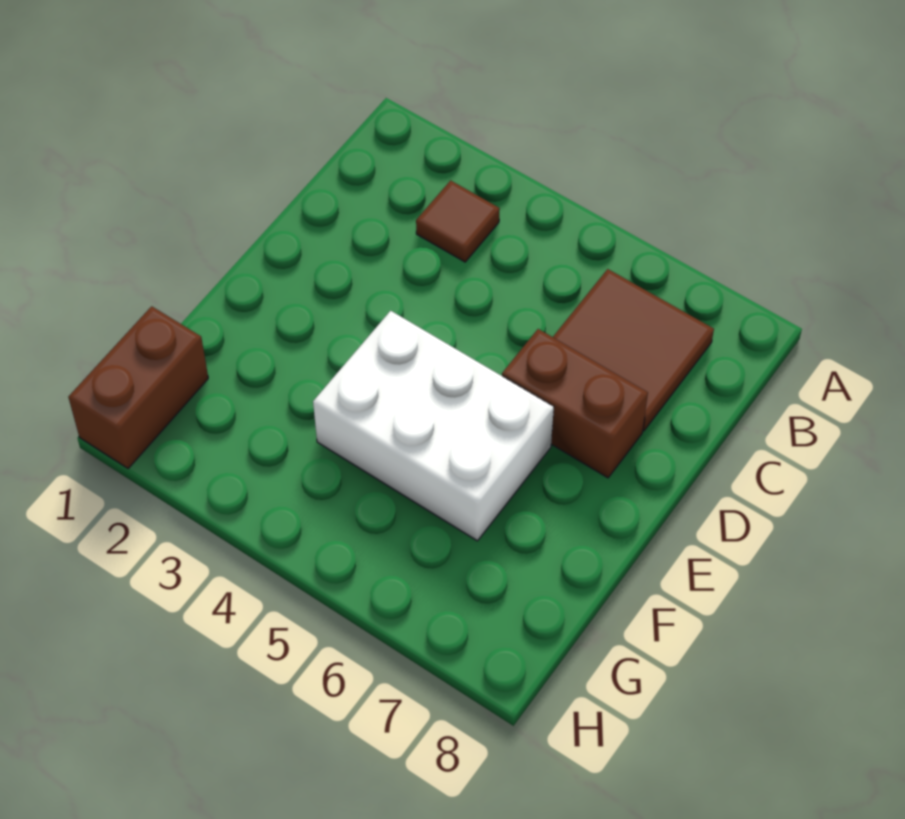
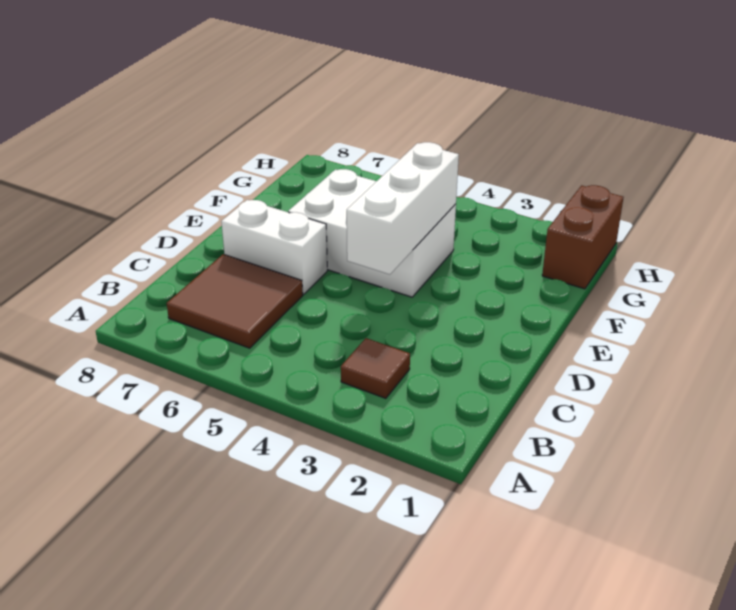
none -> white 1x3 brick [347,142,459,274]
brown 1x2 brick [502,329,648,478] -> white 1x2 brick [221,200,327,294]

